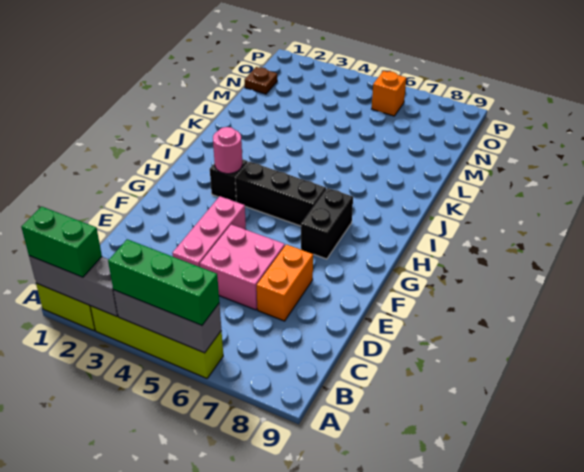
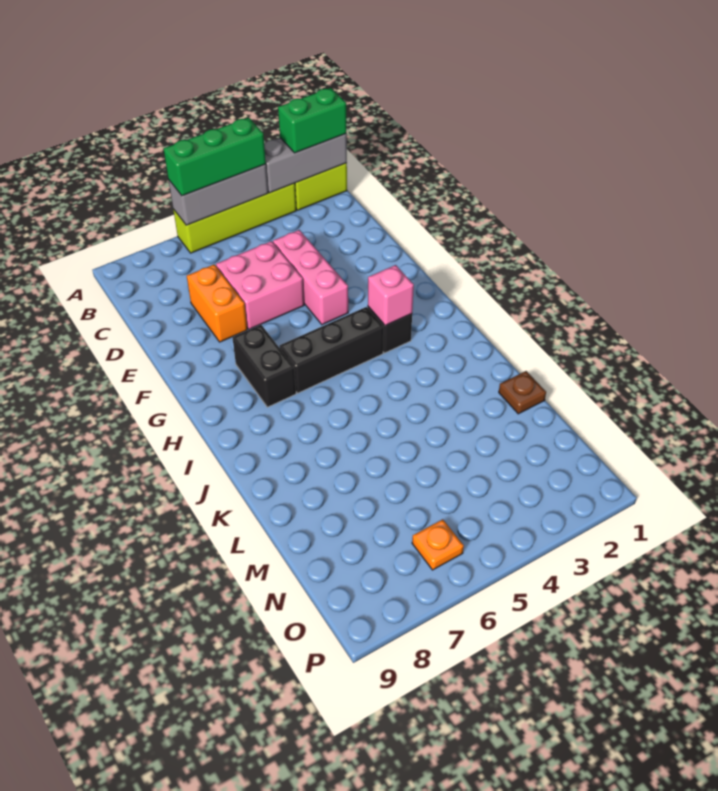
pink 1x1 round brick [213,127,242,174] -> pink 1x1 brick [368,265,414,326]
brown 1x1 plate [245,67,277,94] -> brown 1x1 plate moved to [499,371,546,414]
orange 1x1 brick [372,71,406,116] -> orange 1x1 plate [412,519,464,570]

